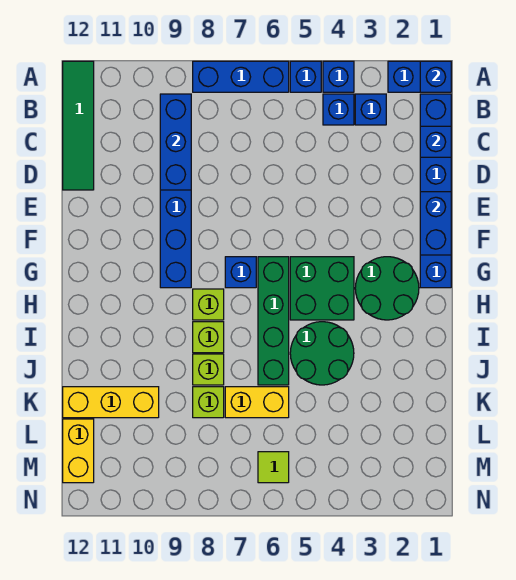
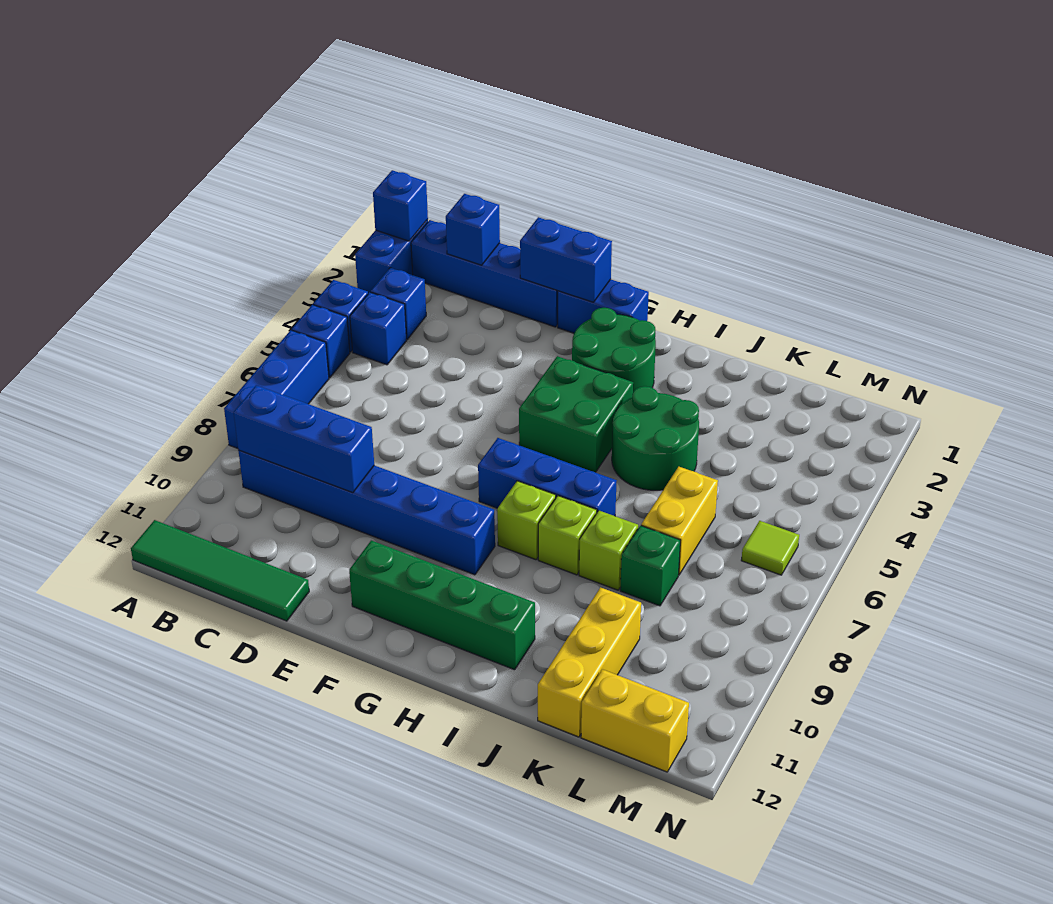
green 1x4 brick [258,257,289,385] -> green 1x4 brick moved to [349,540,535,670]
blue 1x1 brick [225,257,256,288] -> blue 1x3 brick [478,438,617,516]
lime 1x1 brick [193,387,224,418] -> green 1x1 brick [620,526,680,606]

